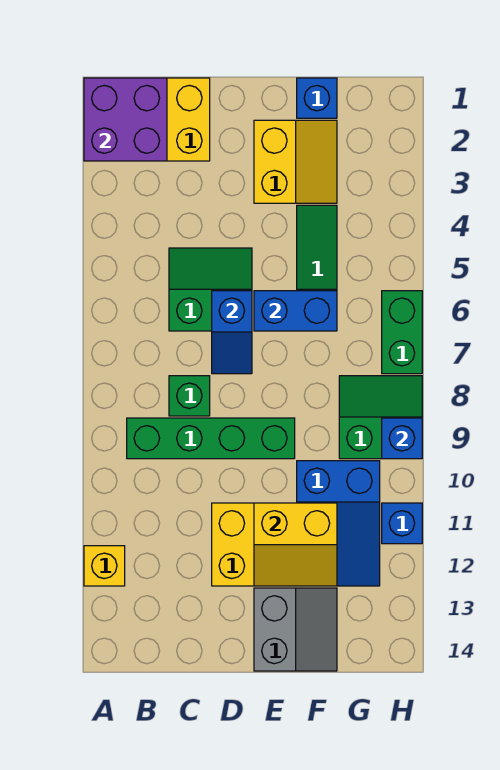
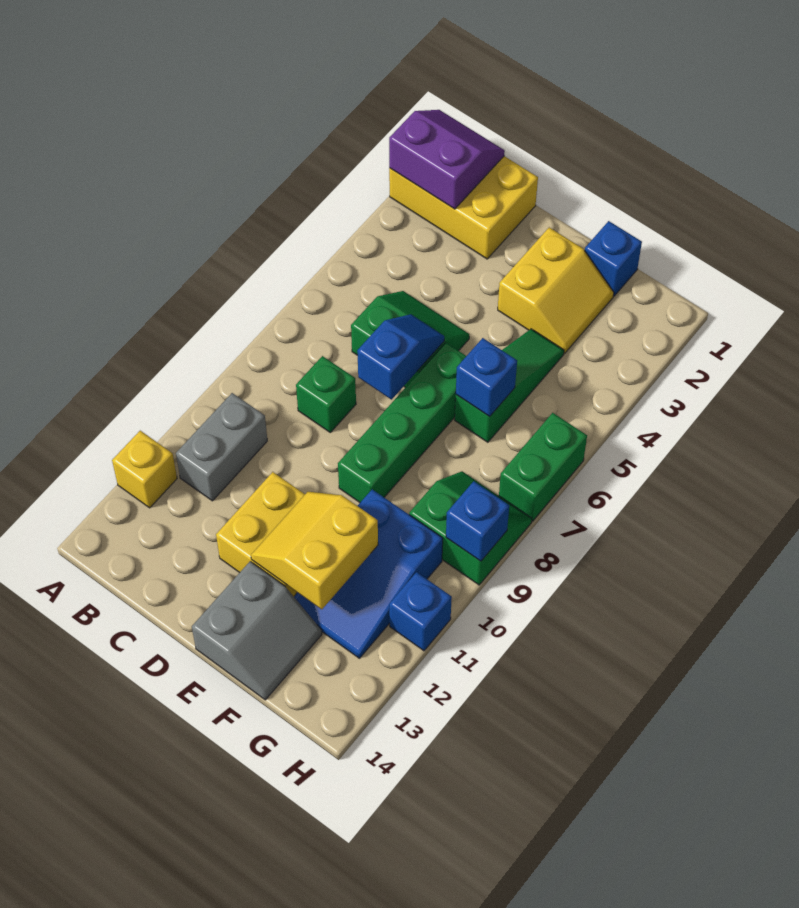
purple 2x2 brick [84,78,167,161] -> purple 2x2 slope [389,110,505,209]
green 1x4 brick [127,418,295,459] -> green 1x4 brick turned to [338,343,466,502]
none -> grey 1x2 brick [176,393,267,501]
blue 1x2 slope [212,291,252,374] -> blue 1x2 slope turned to [357,314,444,400]
blue 1x2 brick [254,291,337,331] -> blue 1x1 brick [456,338,517,417]
yellow 2x2 slope [254,503,337,586] -> yellow 2x2 slope turned to [251,492,378,609]

